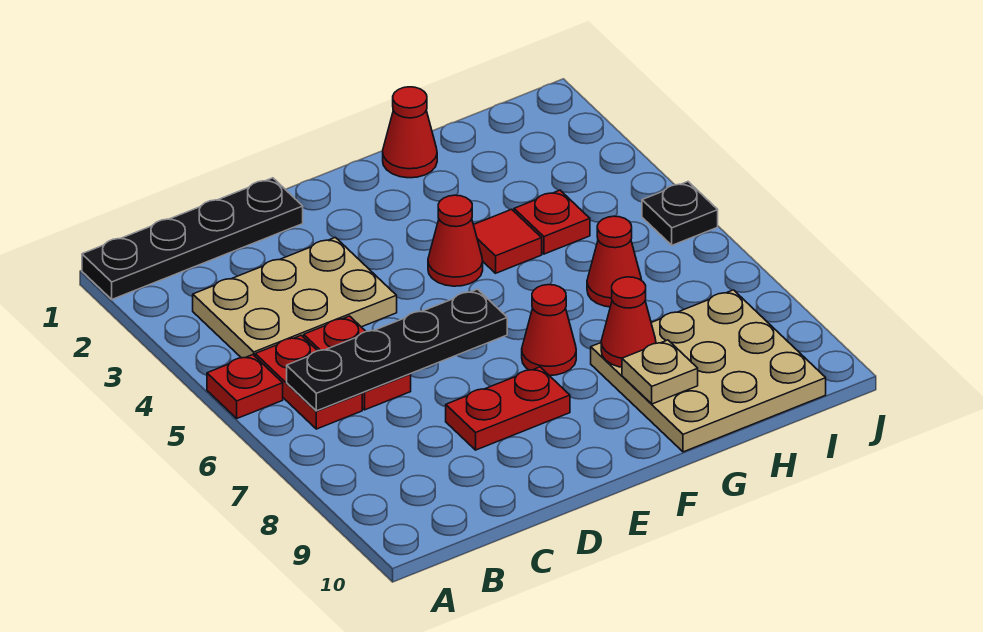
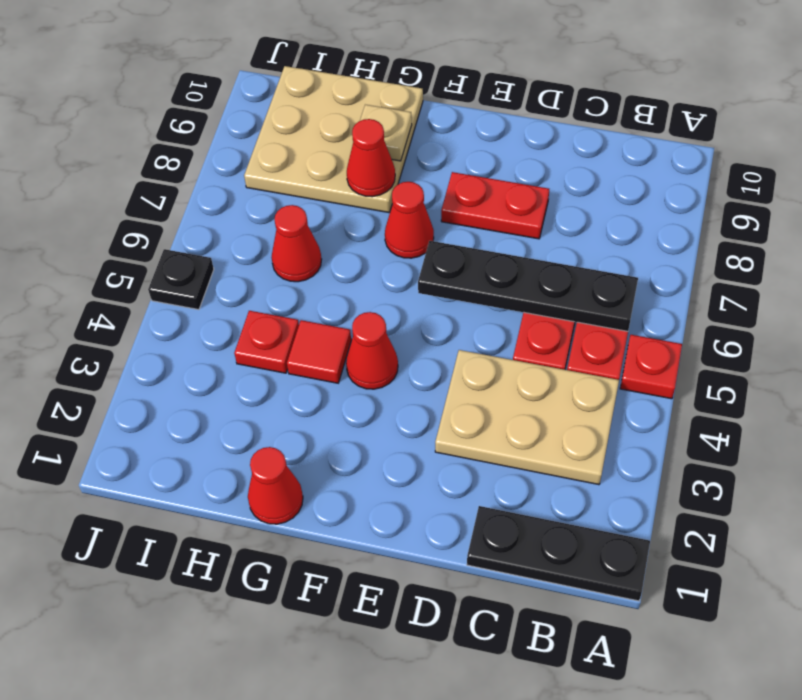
black 1x4 plate [82,178,303,299] -> black 1x3 plate [467,506,650,601]

